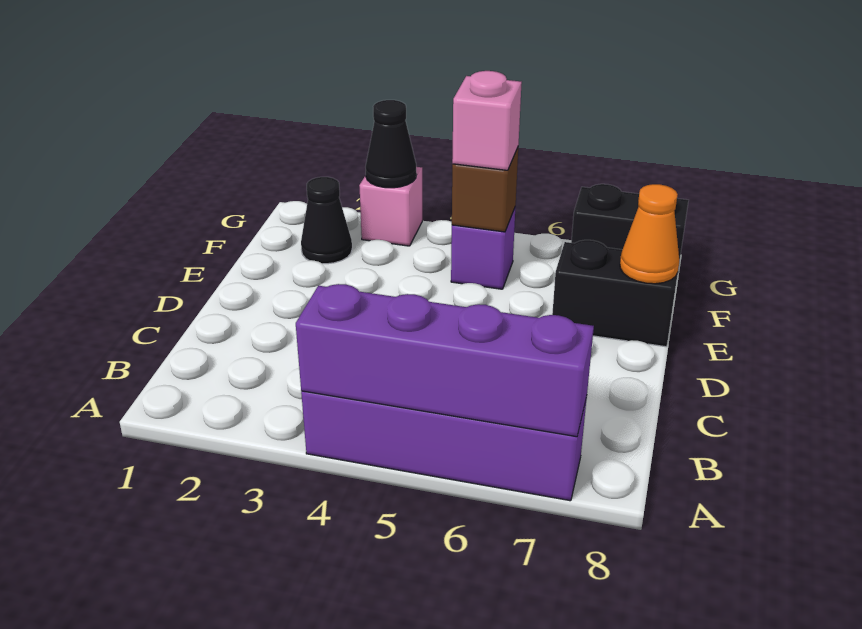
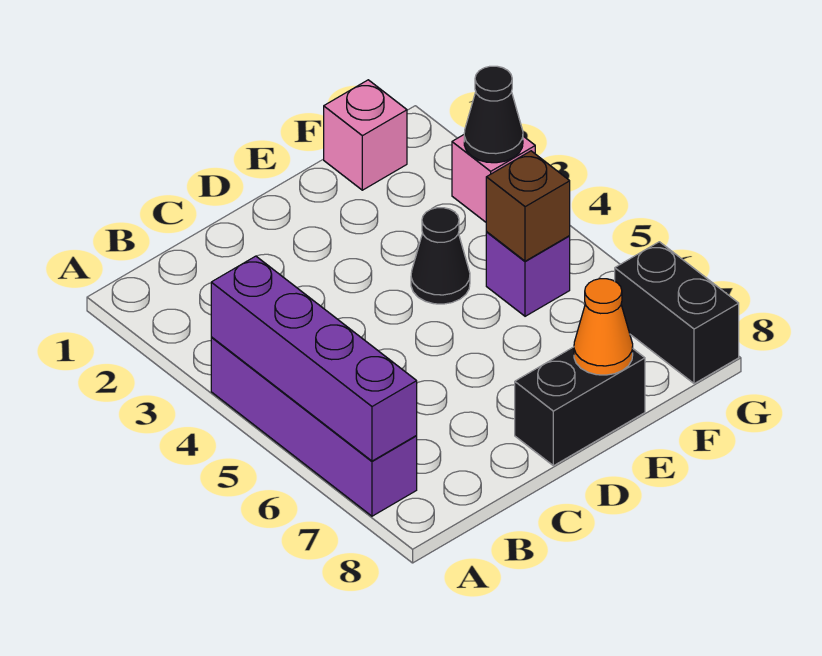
black 1x2 brick [552,240,680,347] -> black 1x2 brick turned to [515,347,645,466]
black 1x1 cone [301,177,352,264] -> black 1x1 cone moved to [411,208,470,304]
pink 1x1 brick [452,71,522,170] -> pink 1x1 brick moved to [324,80,407,190]

